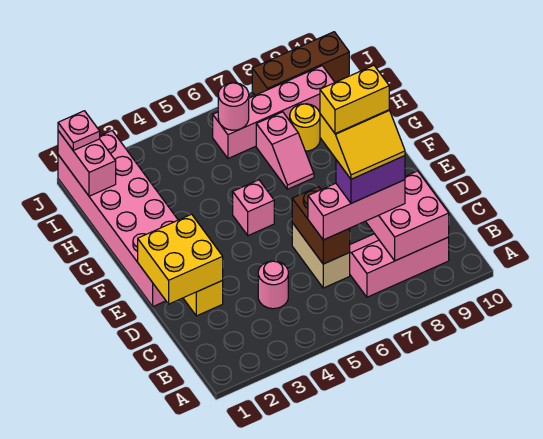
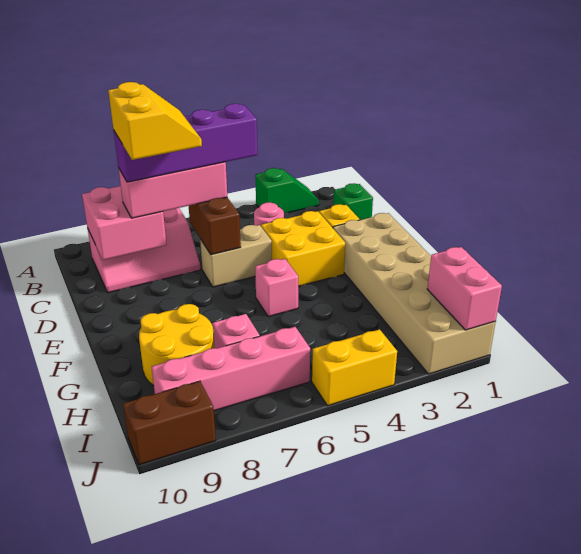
none -> green 1x2 slope [255,168,319,213]
none -> green 1x1 brick [334,183,373,220]
tan 1x2 brick [292,223,350,288] -> tan 1x2 brick turned to [200,225,272,287]
purple 1x2 brick [336,156,405,203] -> purple 1x4 brick [114,104,258,182]
yellow 2x2 slope [320,110,405,179] -> yellow 2x2 slope turned to [108,82,202,160]
yellow 2x2 brick [138,214,223,304] -> yellow 2x2 brick moved to [261,211,345,286]
yellow 1x2 brick [320,65,389,134] -> yellow 1x2 brick moved to [312,329,397,406]
pink 2x6 brick [58,131,178,307] -> tan 2x6 brick [333,213,496,374]
yellow 1x1 round brick [290,104,320,151] -> yellow 2x2 round brick [139,304,215,386]
pink 1x1 round brick [218,83,249,130] -> none
pink 1x1 plate [58,111,100,150] -> none
brown 1x3 brick [252,32,349,95] -> brown 1x2 brick [123,381,216,465]

